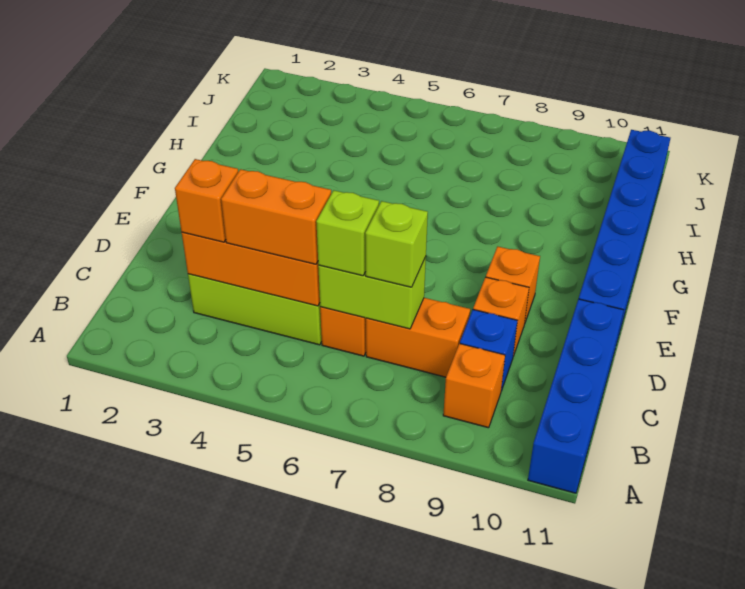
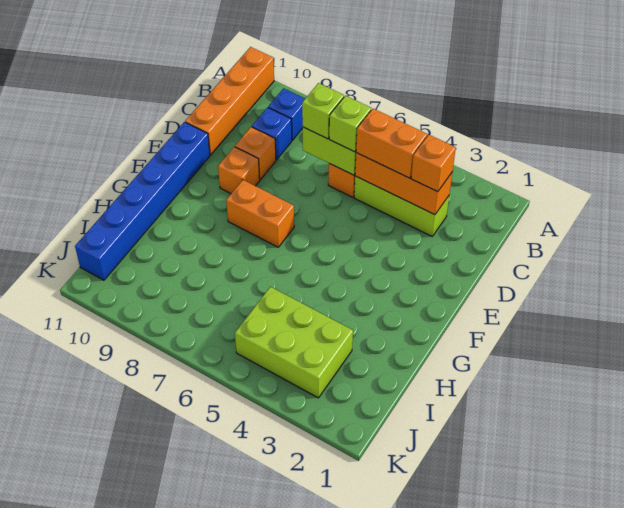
blue 1x4 brick [528,299,624,493] -> orange 1x4 brick [185,47,274,155]
orange 1x1 brick [443,344,505,428] -> blue 1x1 brick [268,88,305,140]
orange 1x2 brick [366,298,470,377] -> orange 1x2 brick moved to [226,180,294,247]
none -> lime 2x3 brick [235,287,353,398]

